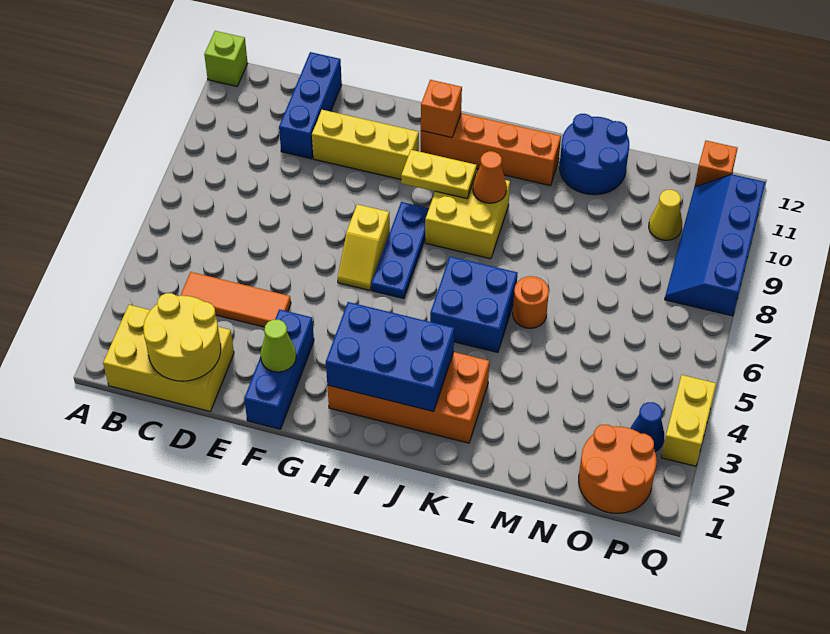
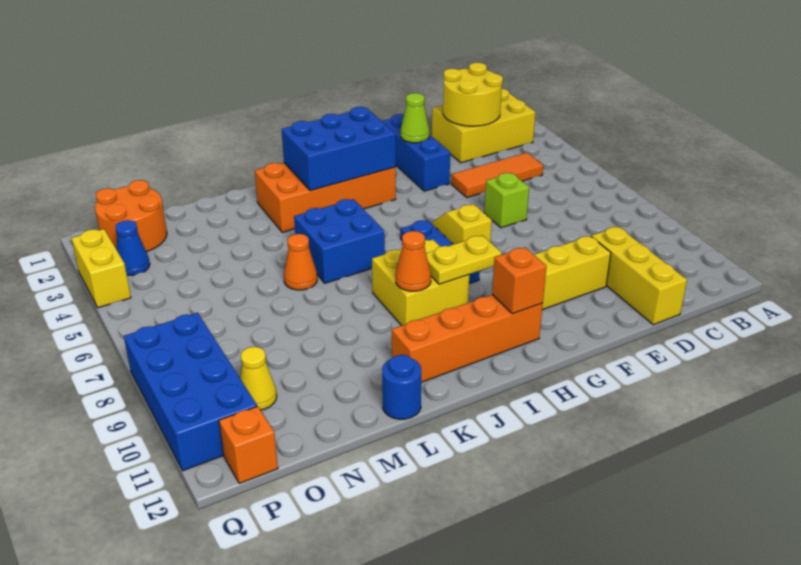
lime 1x1 brick [204,31,248,86] -> lime 1x1 brick moved to [484,173,529,228]
blue 1x3 brick [279,52,342,159] -> yellow 1x3 brick [591,227,687,325]
orange 1x1 round brick [513,276,549,328] -> orange 1x1 cone [284,234,317,290]
blue 2x2 round brick [560,114,629,195] -> blue 1x1 round brick [382,355,421,419]
blue 2x4 slope [665,174,765,316] -> blue 2x4 brick [124,313,257,471]

